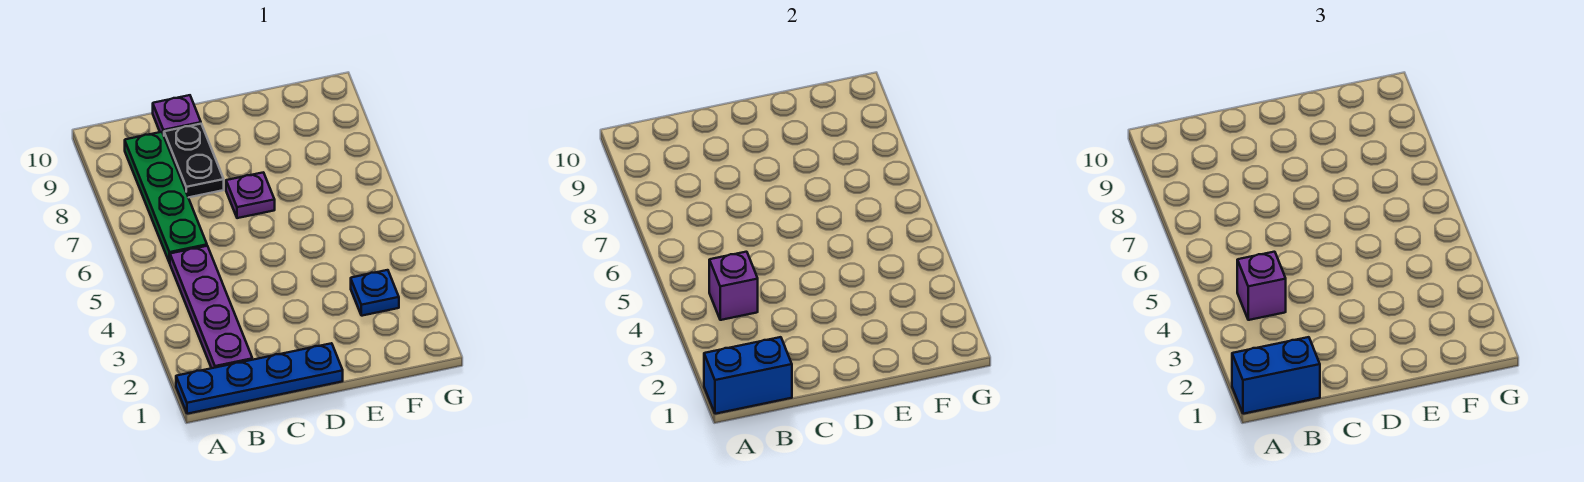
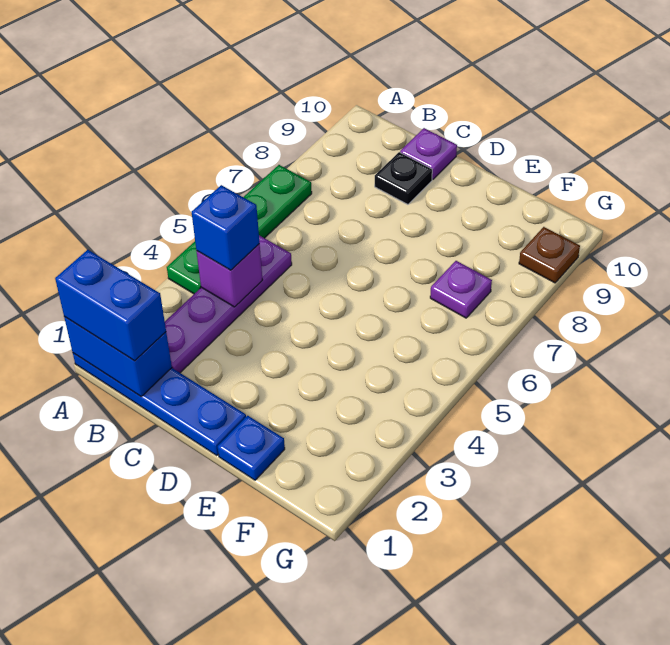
purple 1x1 brick [1237,252,1286,320] -> blue 1x1 brick [192,185,259,270]
green 1x4 plate [125,132,207,263] -> green 1x4 plate moved to [167,165,312,294]
black 1x2 plate [164,124,224,198] -> black 1x1 plate [375,152,432,204]
purple 1x1 plate [226,172,275,218] -> purple 1x1 plate moved to [430,261,492,318]
blue 1x1 plate [351,270,399,316] -> blue 1x1 plate moved to [218,416,285,480]
none -> brown 1x1 plate [519,227,580,283]

